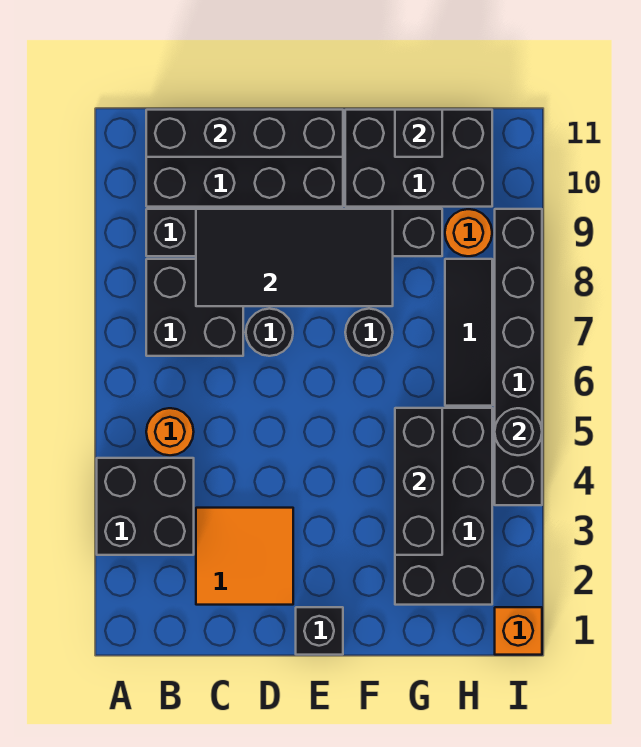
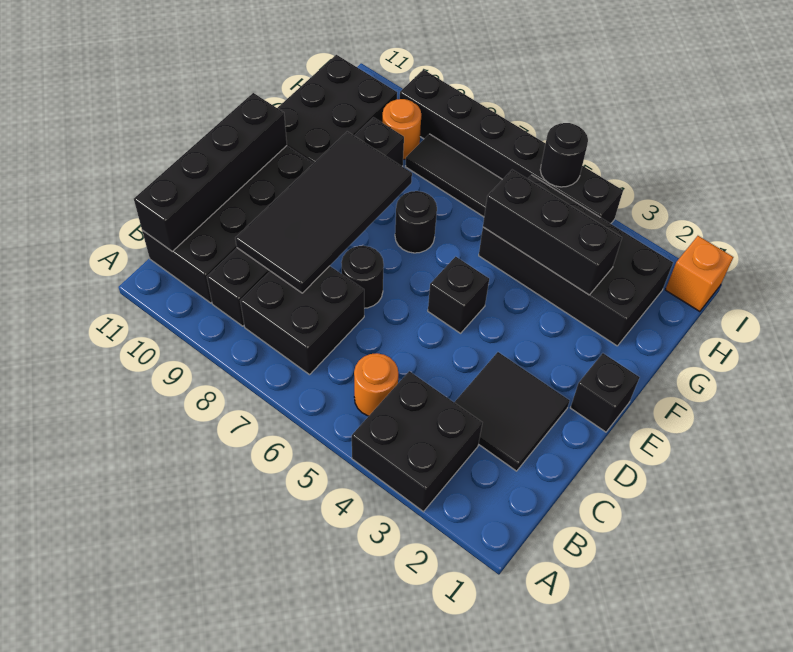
orange 2x2 tile [196,508,293,605] -> black 2x2 tile [454,352,570,471]
black 1x1 brick [395,110,442,157] -> black 1x1 brick moved to [428,257,489,333]

